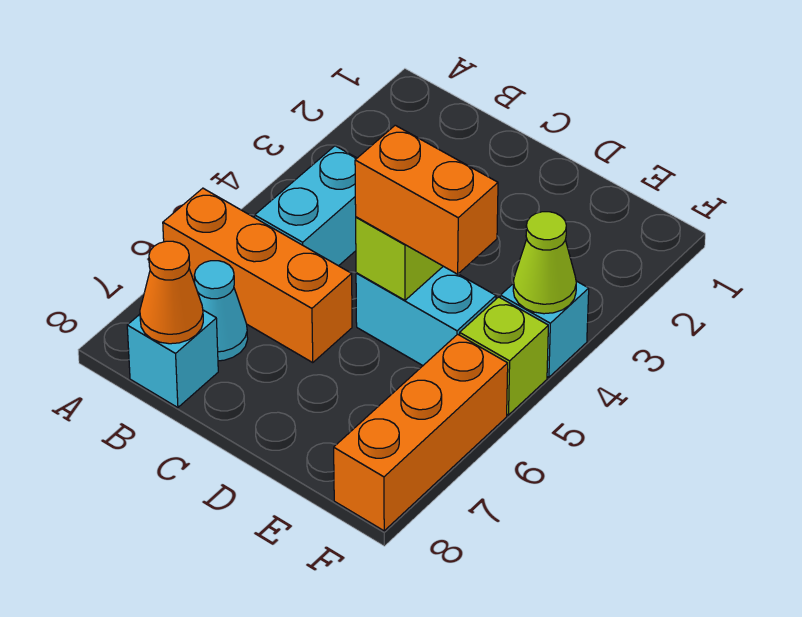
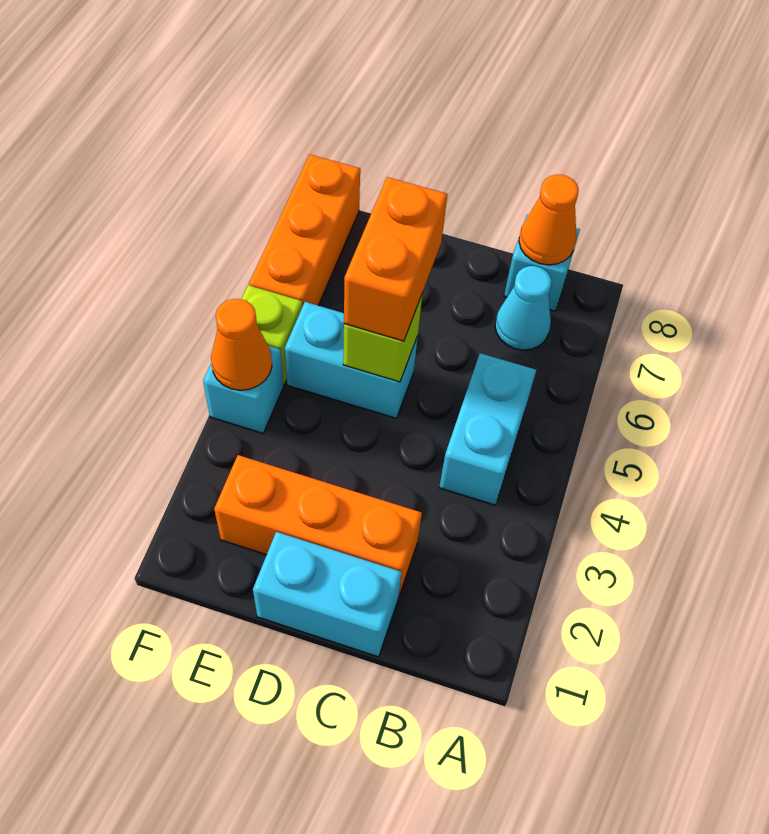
orange 1x3 brick [163,188,352,363] -> orange 1x3 brick moved to [214,455,422,596]
none -> cyan 1x2 brick [253,532,402,657]
orange 1x2 brick [355,125,498,274] -> orange 1x2 brick turned to [344,177,447,341]
lime 1x1 cone [513,212,576,314] -> orange 1x1 cone [211,299,272,390]

